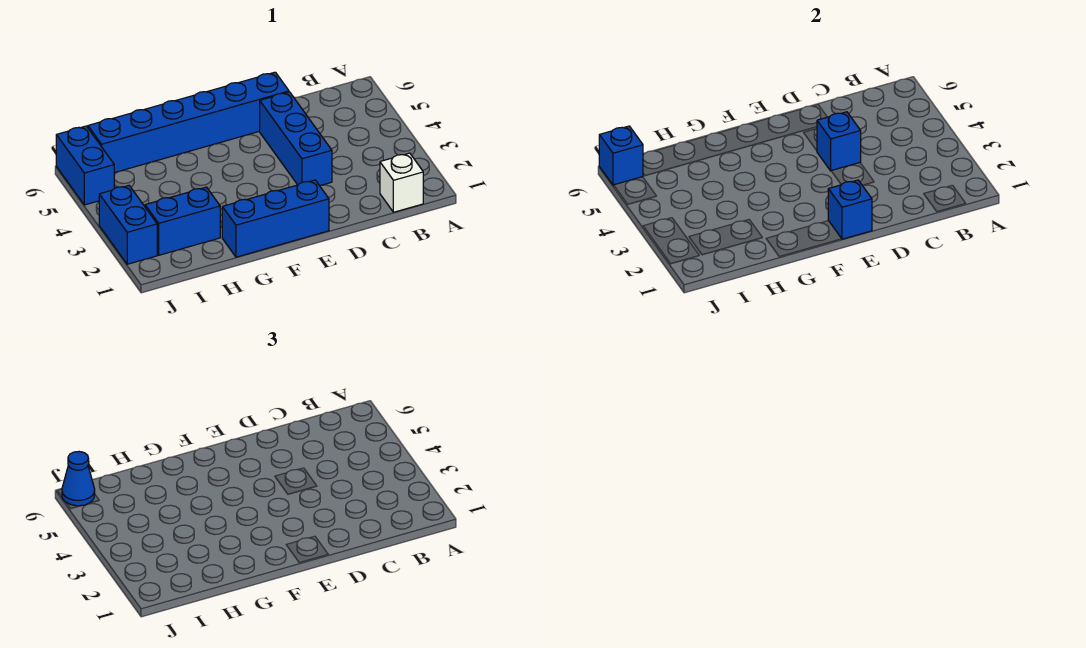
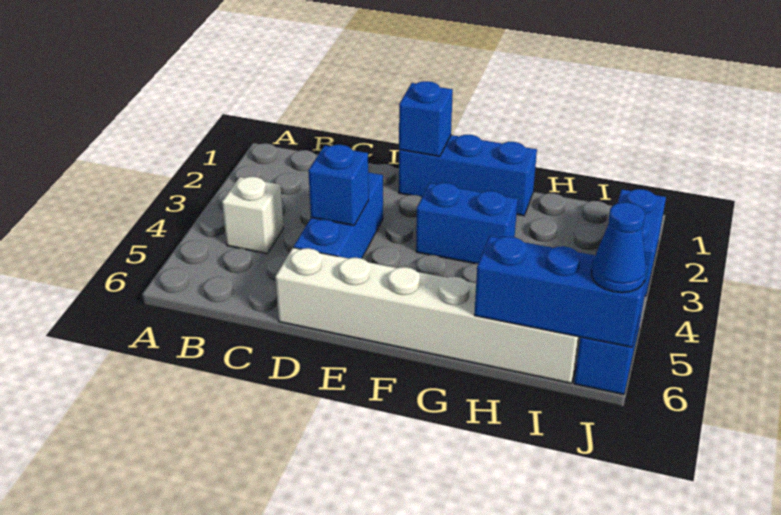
white 1x1 brick [380,153,423,212] -> white 1x1 brick moved to [222,177,284,254]
blue 1x6 brick [88,72,289,173] -> white 1x6 brick [275,248,580,383]
blue 1x2 brick [145,187,220,255] -> blue 1x2 brick moved to [416,183,518,264]
blue 1x1 brick [599,126,643,185] -> blue 1x3 brick [474,236,648,347]

